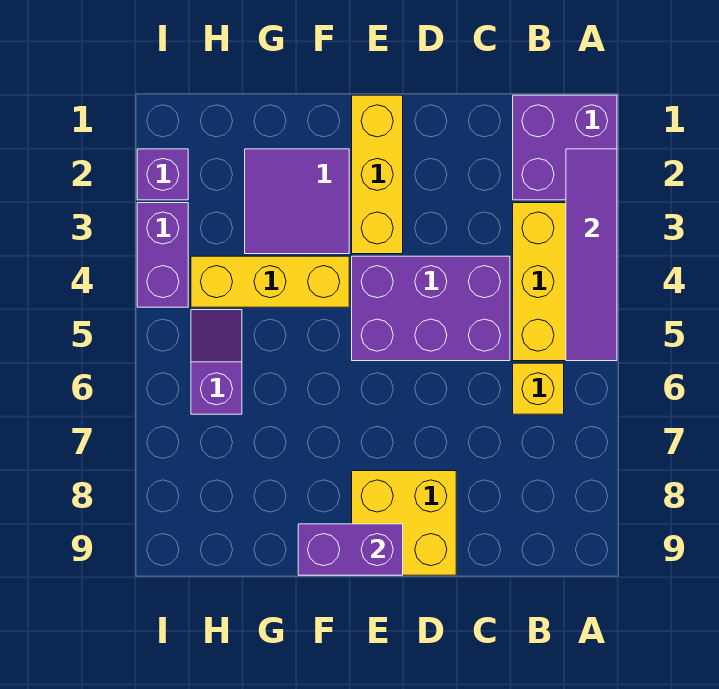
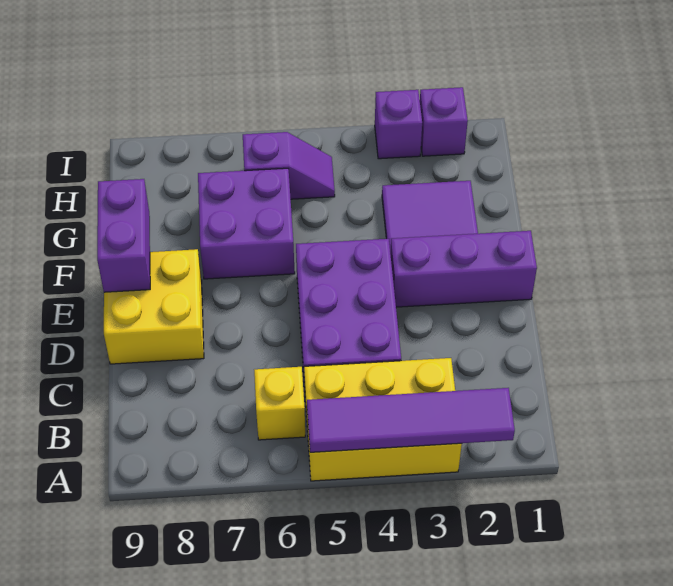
purple 2x2 brick [513,95,617,200] -> purple 2x2 brick moved to [198,168,295,279]
yellow 1x3 brick [352,95,403,254] -> purple 1x3 brick [390,231,537,307]
yellow 1x3 brick [191,256,349,307] -> none
purple 1x2 brick [137,203,188,307] -> purple 1x1 brick [375,90,422,159]

